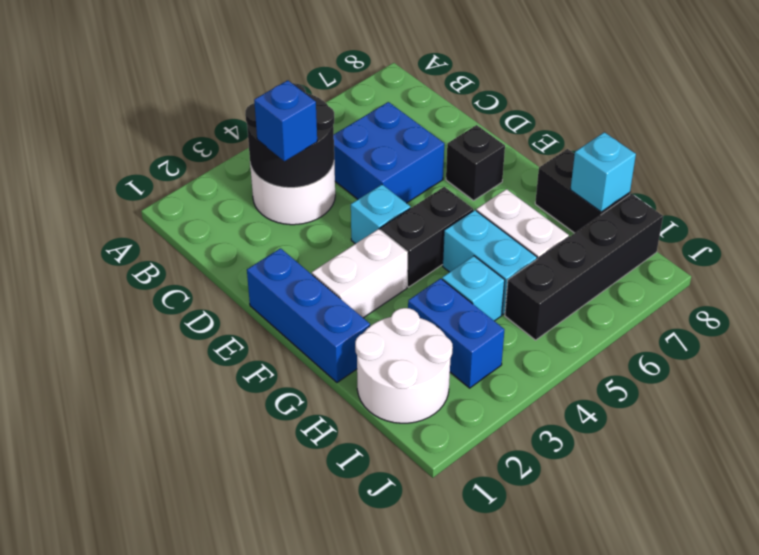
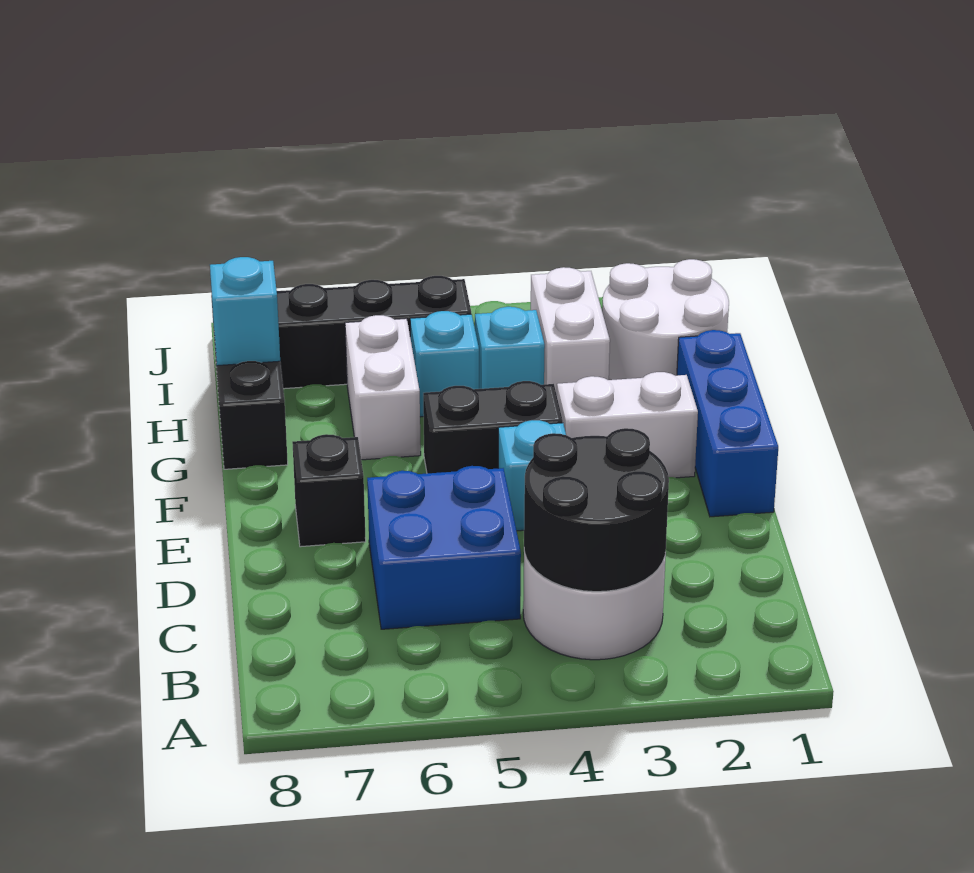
blue 1x1 brick [254,80,317,161] -> none
cyan 1x2 brick [443,210,537,314] -> cyan 1x1 brick [410,311,479,417]
blue 1x2 brick [408,278,504,388] -> white 1x2 brick [531,267,610,394]

